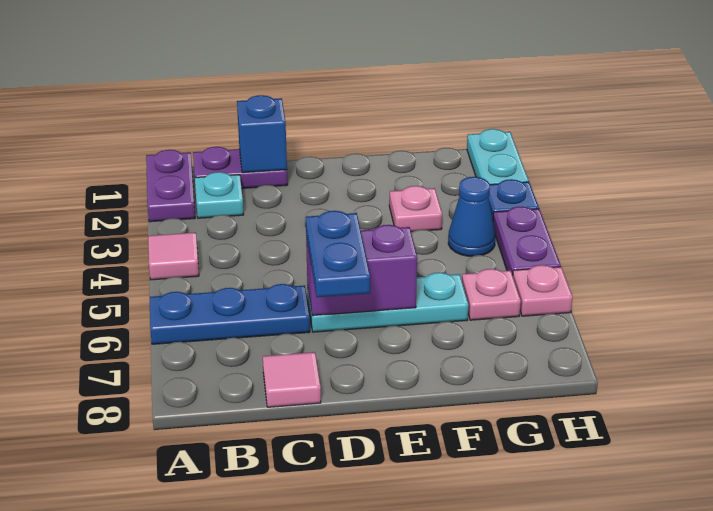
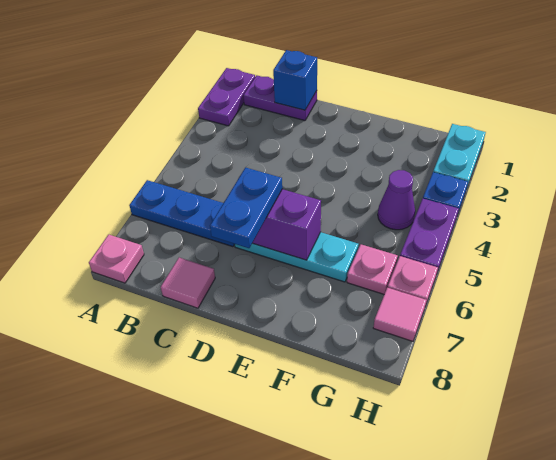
pink 1x1 tile [148,232,199,280] -> pink 1x1 tile moved to [373,287,426,341]
cyan 1x1 plate [195,172,244,218] -> none
pink 1x1 plate [389,186,442,232] -> pink 1x1 plate moved to [89,235,144,283]
blue 1x1 cone [448,177,495,256] -> purple 1x1 cone [378,170,415,230]

